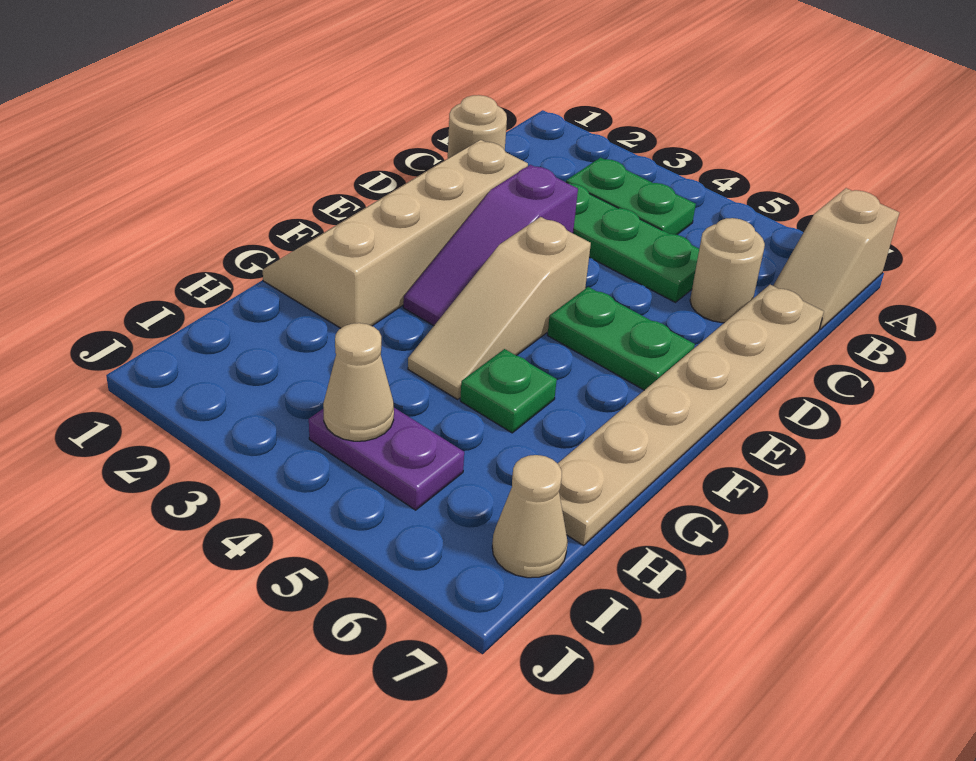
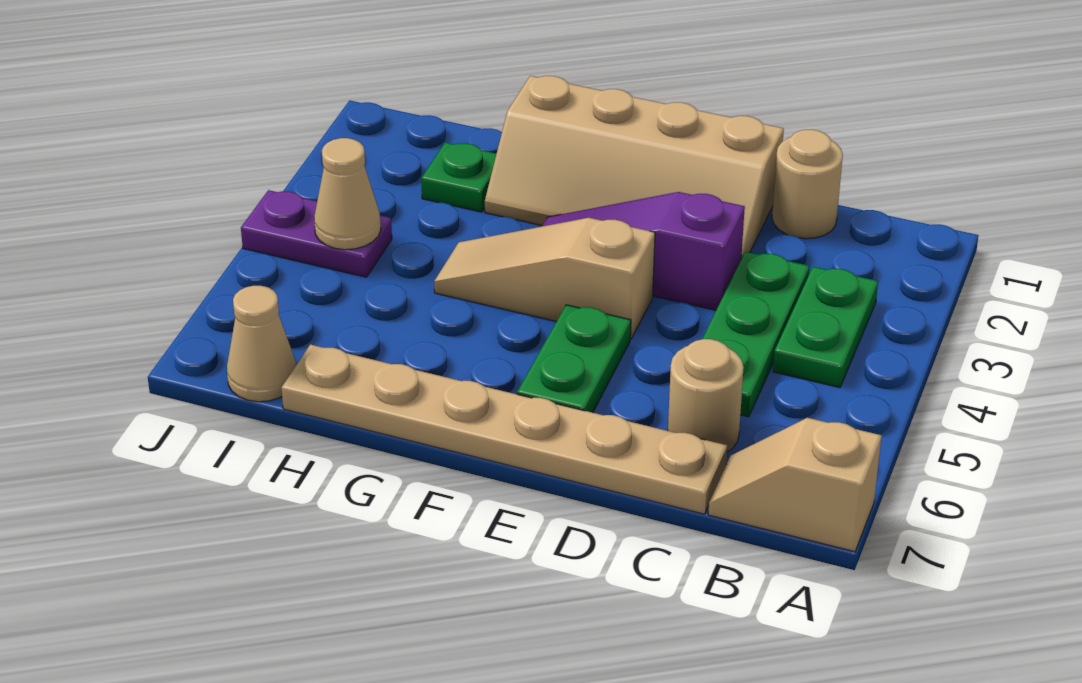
tan 2x4 slope [263,140,528,328] -> tan 2x4 slope turned to [485,76,784,259]
green 1x1 plate [460,349,557,433] -> green 1x1 plate moved to [421,142,497,212]
purple 1x2 plate [309,408,464,510] -> purple 1x2 plate turned to [241,190,392,277]

